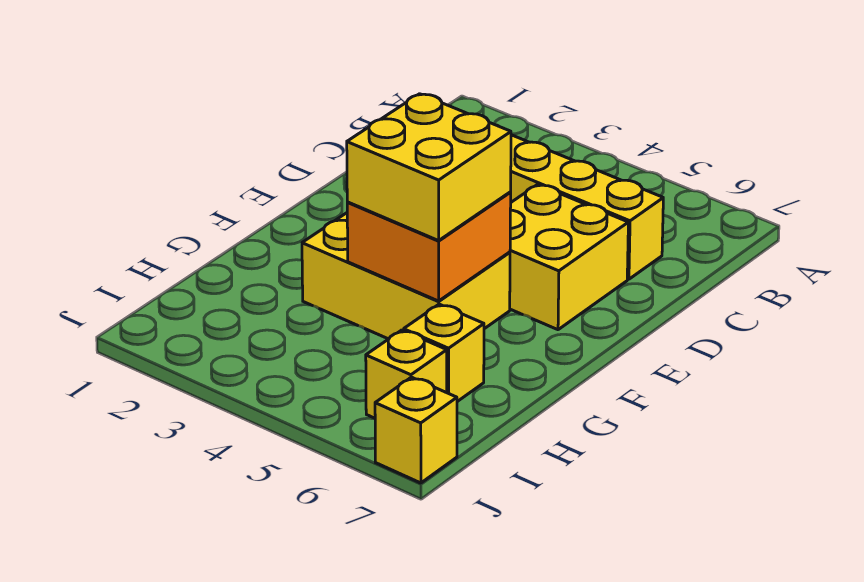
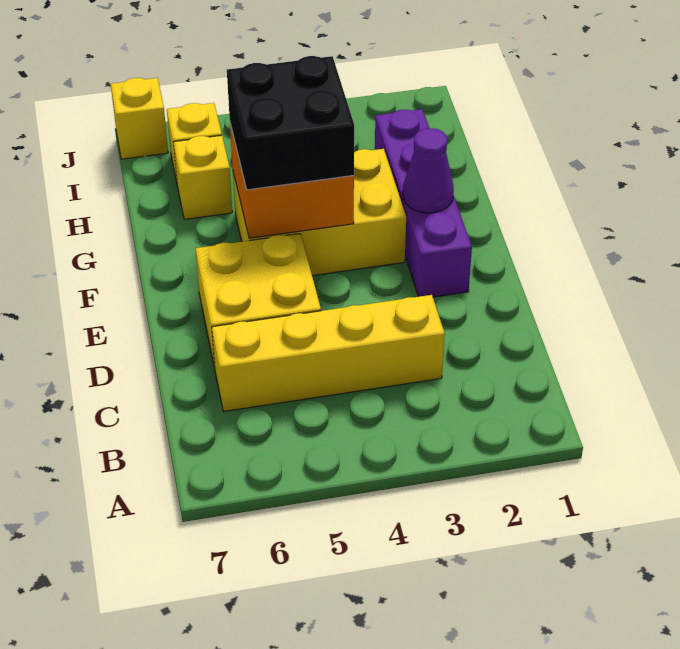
none -> purple 1x4 brick [375,109,472,297]
none -> purple 1x1 cone [403,128,454,213]
yellow 2x2 brick [347,94,511,241] -> black 2x2 brick [227,56,354,190]

